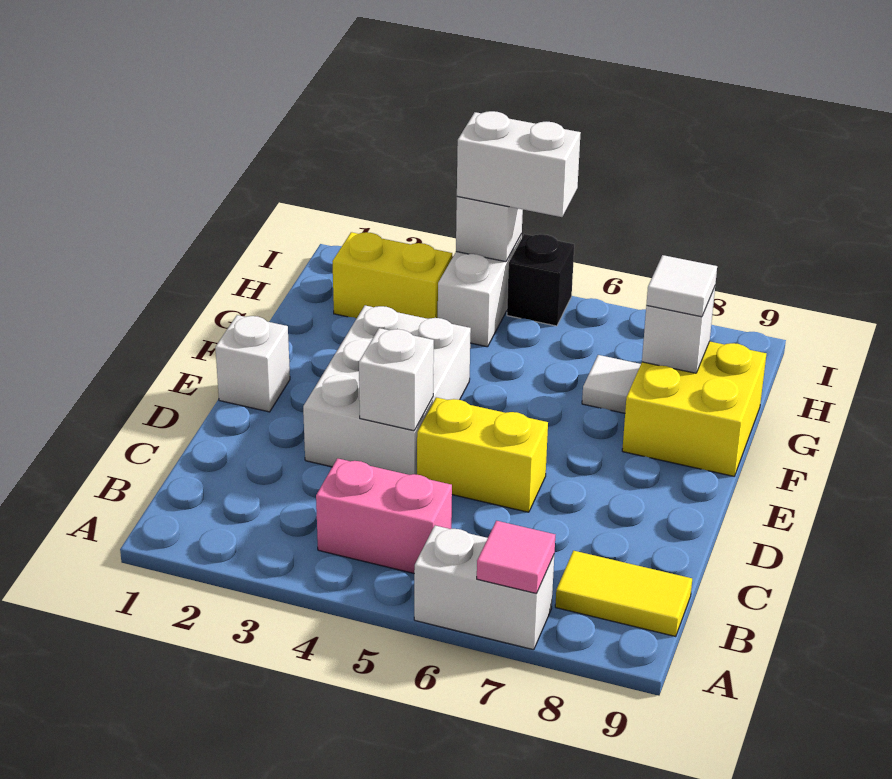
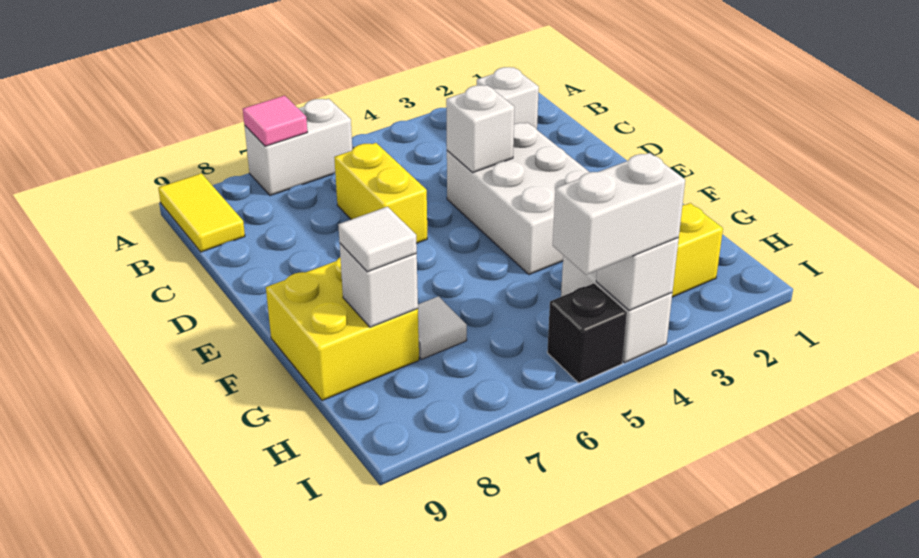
pink 1x2 brick [316,458,452,573] -> none
yellow 1x2 tile [555,551,692,637] -> yellow 1x2 tile turned to [158,173,245,252]
yellow 1x2 brick [417,397,548,512] -> yellow 1x2 brick turned to [334,143,427,243]
white 1x1 brick [215,315,290,412] -> white 1x1 brick moved to [477,67,539,129]

